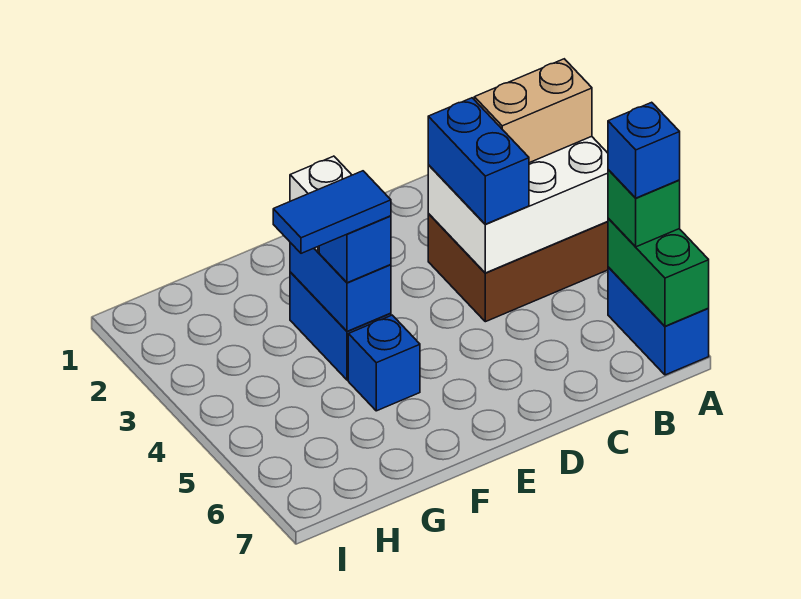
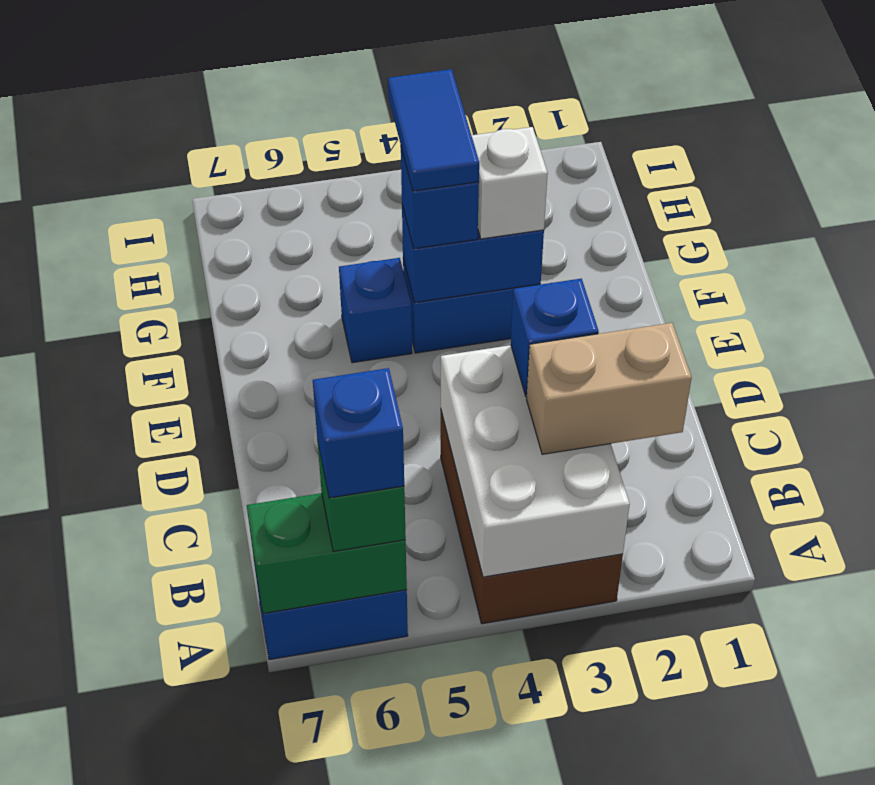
tan 1x2 brick [474,59,592,163] -> tan 1x2 brick turned to [527,323,692,454]
blue 1x2 brick [428,98,529,224] -> blue 1x1 brick [511,279,599,397]

